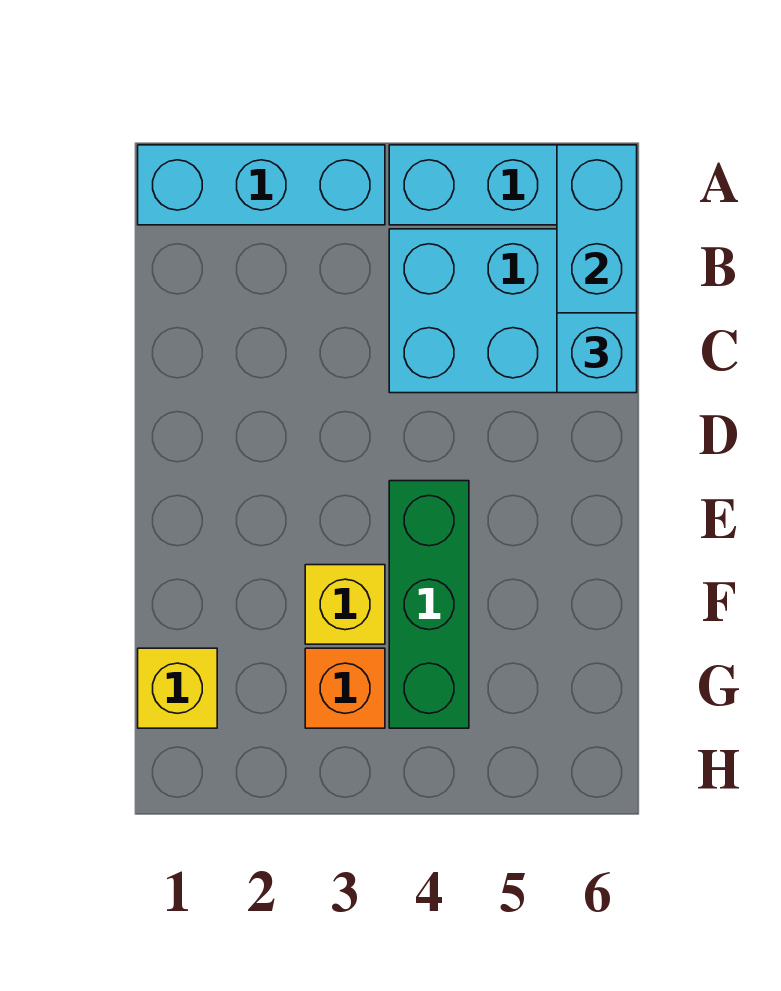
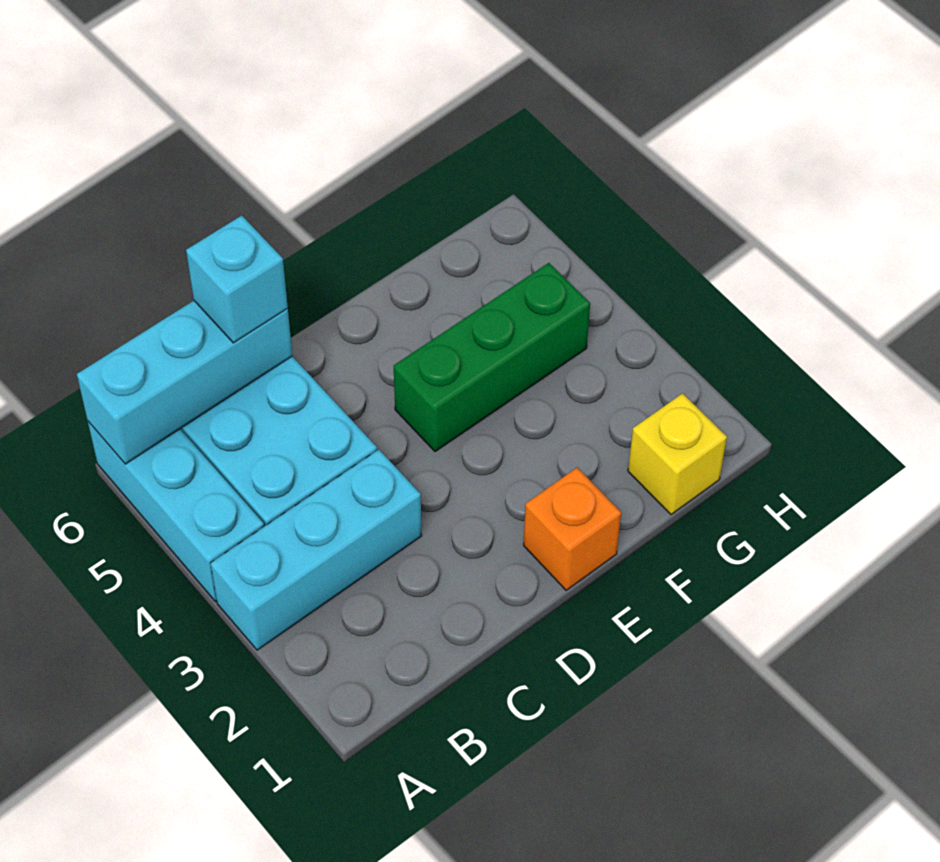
cyan 1x3 brick [138,145,385,225] -> cyan 1x3 brick turned to [210,450,422,650]
yellow 1x1 brick [305,565,385,644] -> none
orange 1x1 brick [305,648,385,728] -> orange 1x1 brick moved to [524,468,621,590]

